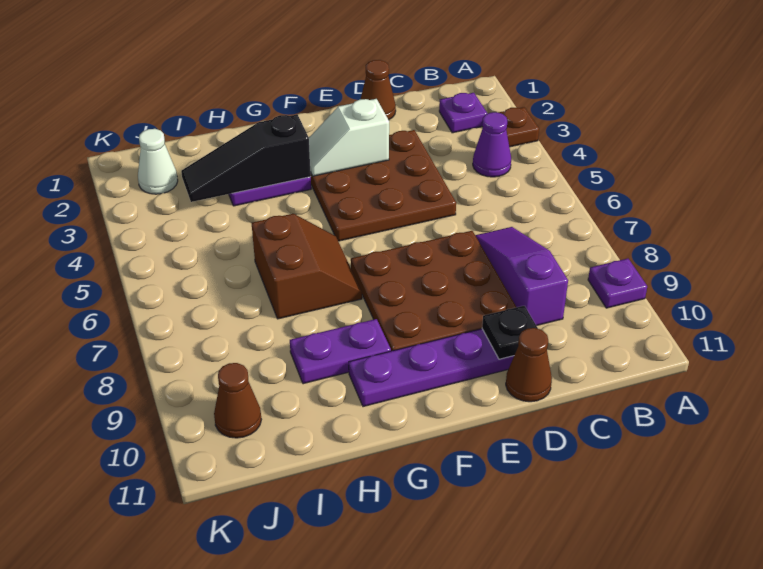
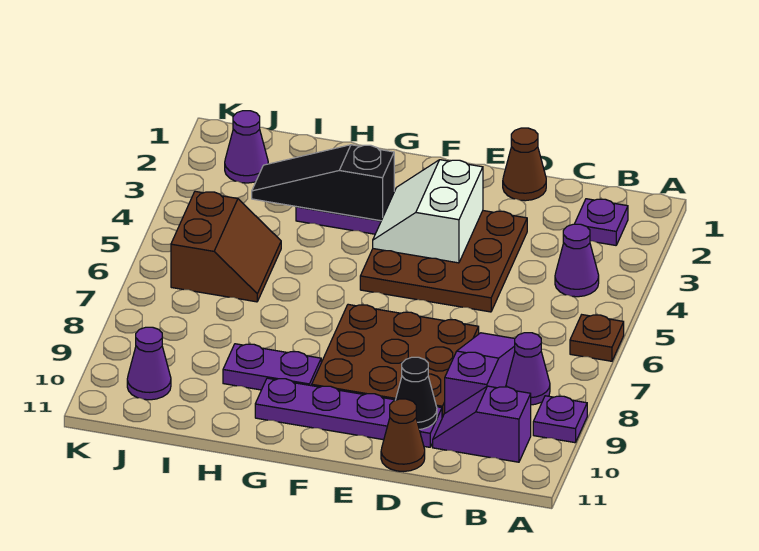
brown 1x1 plate [498,107,539,147] -> brown 1x1 plate moved to [570,315,624,361]
none -> purple 1x1 cone [506,333,550,405]
none -> purple 1x2 slope [433,386,531,462]
black 1x1 plate [482,306,538,359] -> black 1x1 cone [396,357,437,429]
white 1x2 slope [309,99,389,176] -> white 2x2 slope [373,160,483,263]
brown 2x2 slope [252,214,362,319] -> brown 2x2 slope moved to [171,191,281,302]
white 1x1 cone [138,129,178,194] -> purple 1x1 cone [225,111,268,183]
brown 1x1 cone [214,363,261,438] -> purple 1x1 cone [127,327,171,400]

